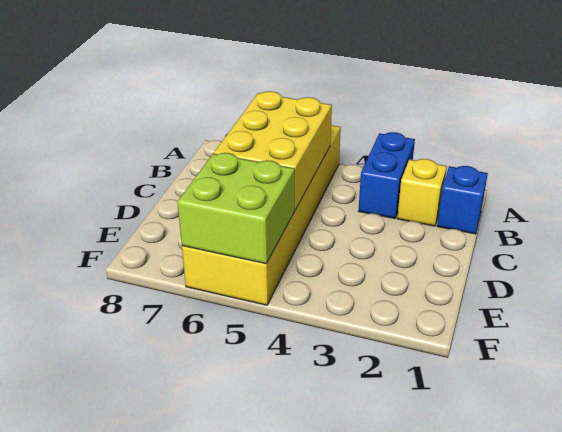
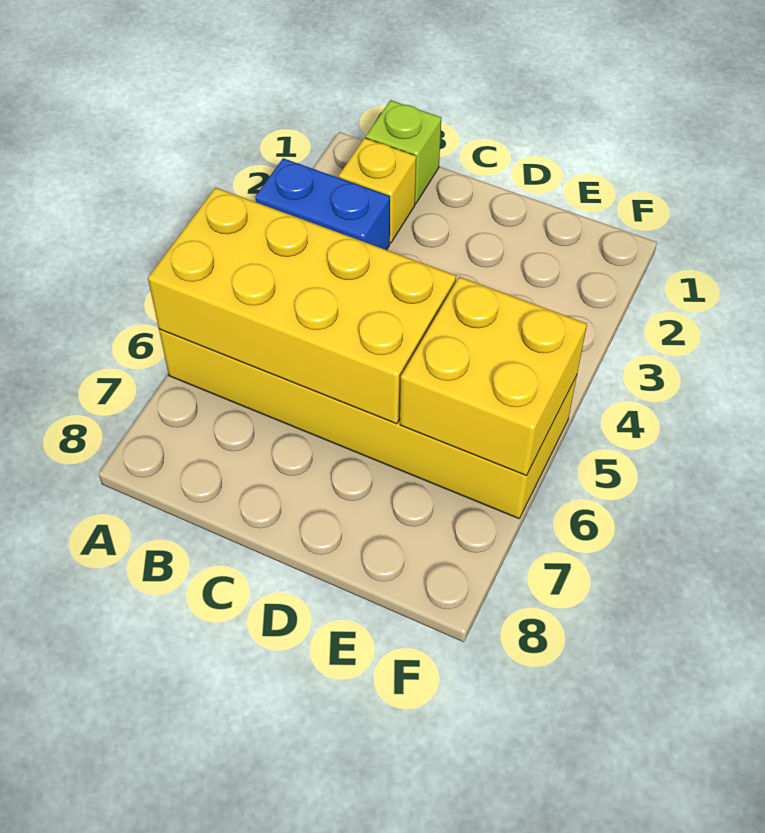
blue 1x1 brick [437,166,488,234] -> lime 1x1 brick [366,100,441,203]
yellow 2x3 brick [214,91,332,210] -> yellow 2x4 brick [148,188,456,424]
lime 2x2 brick [178,153,295,264] -> yellow 2x2 brick [400,277,587,475]

